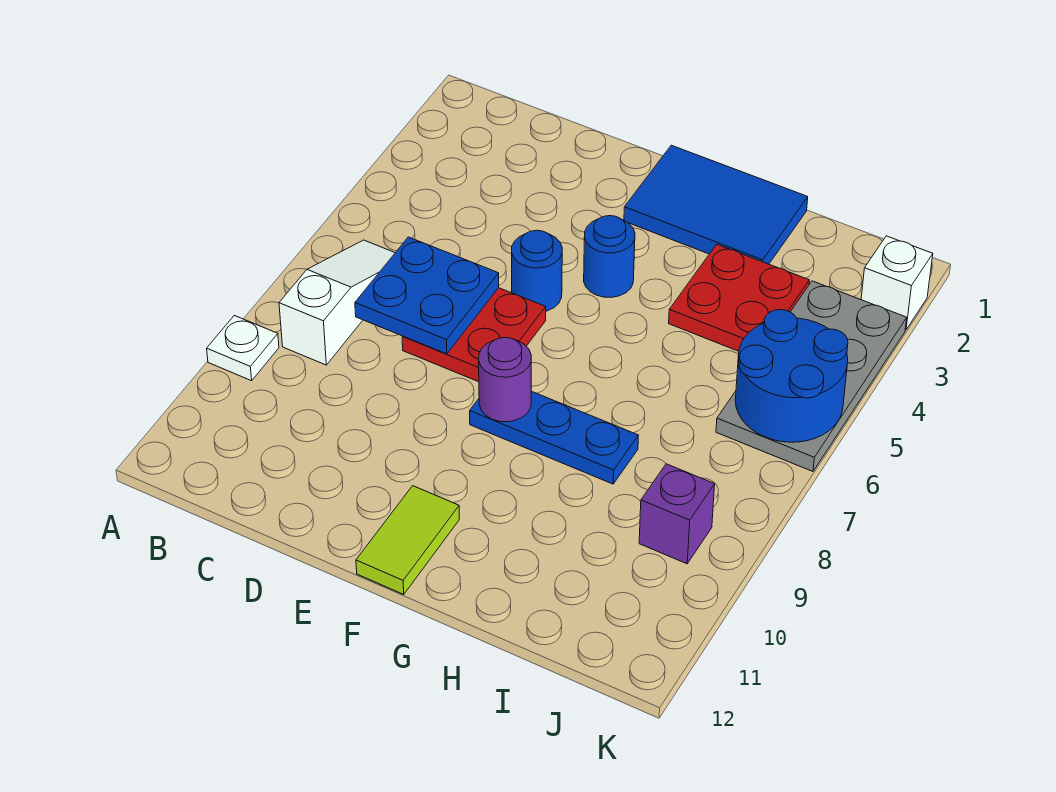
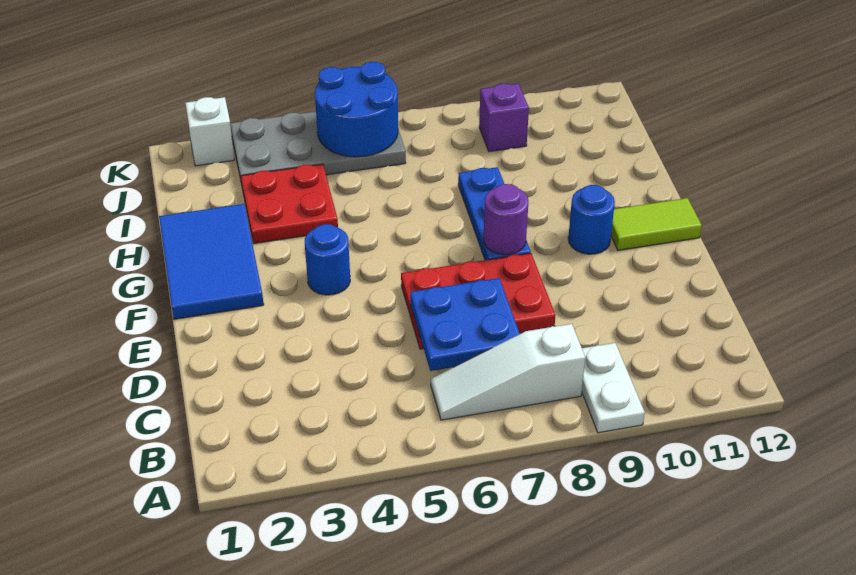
white 1x1 plate [207,316,279,381] -> white 1x2 plate [582,343,645,433]
red 2x2 plate [402,288,546,382] -> red 2x3 plate [401,253,556,349]
blue 1x1 round brick [512,230,562,311] -> blue 1x1 round brick moved to [568,185,615,254]

